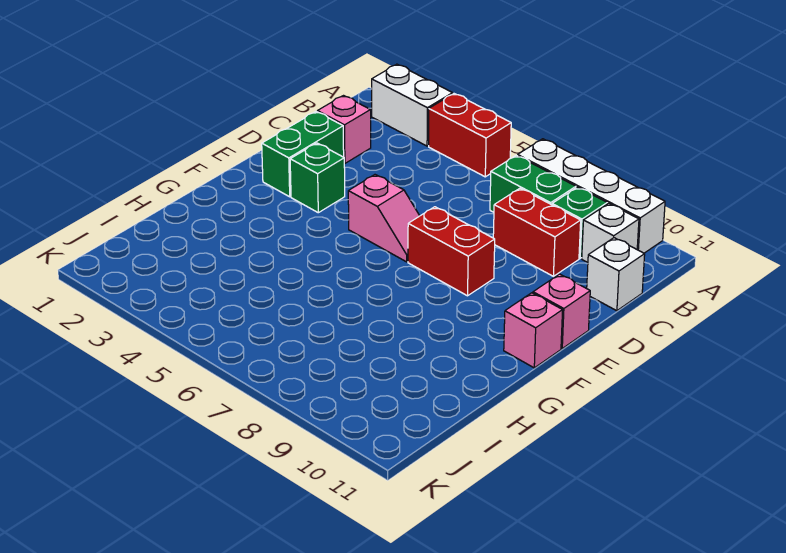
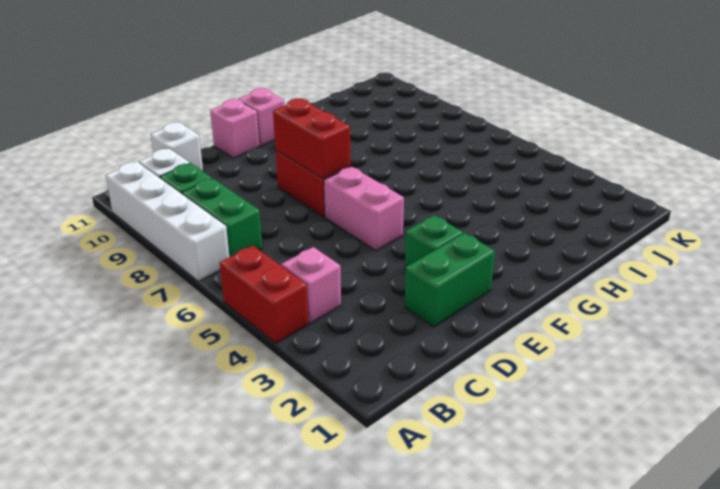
white 1x2 brick [372,64,453,146] -> none
pink 1x1 brick [317,96,371,163] -> pink 1x1 brick moved to [281,247,341,323]
red 1x2 brick [493,188,581,276] -> red 1x2 brick moved to [273,99,350,179]
pink 1x2 slope [348,175,419,262] -> pink 1x2 brick [324,167,404,251]

